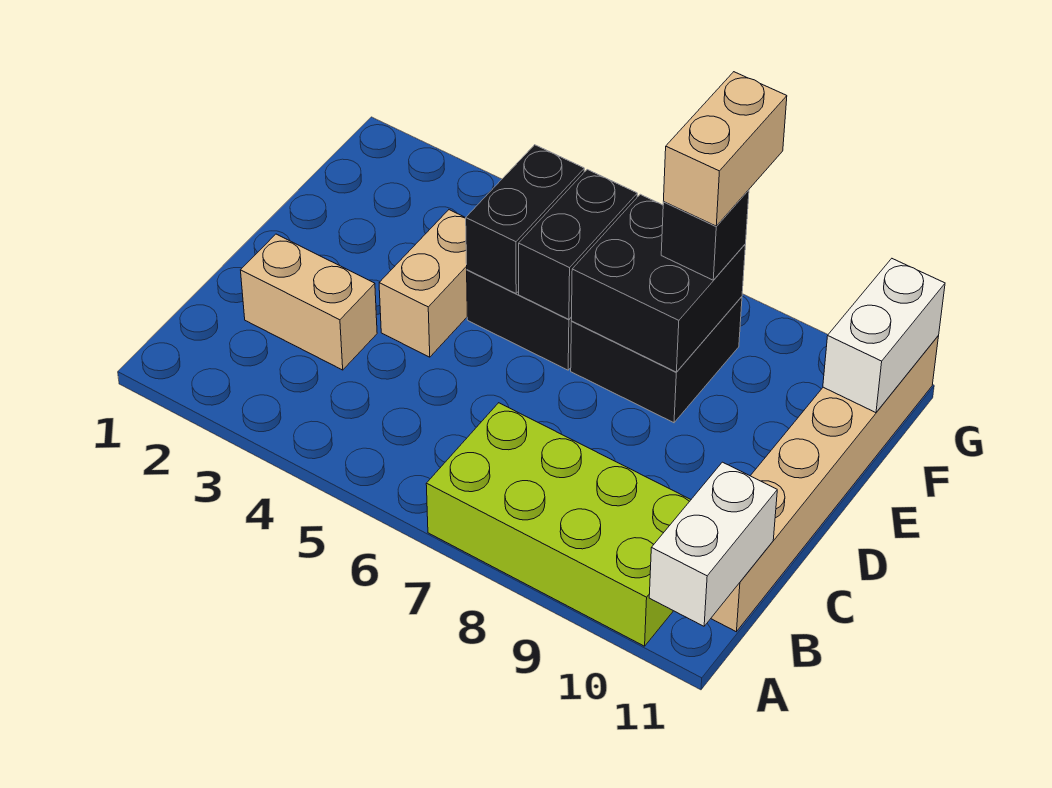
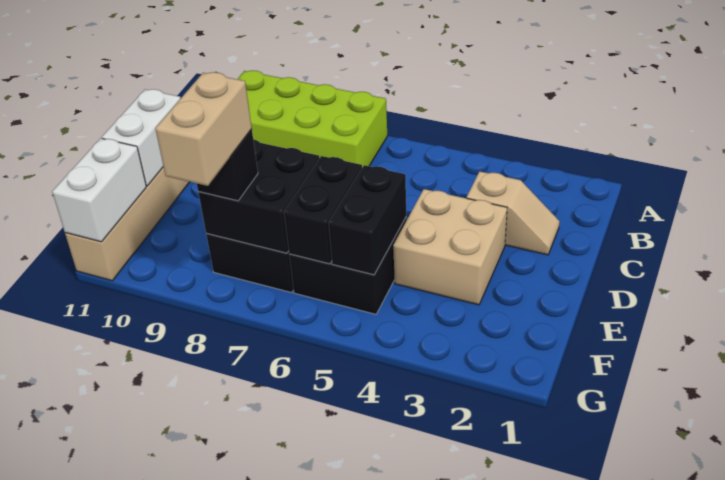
white 1x2 brick [649,462,777,626] -> white 1x2 brick moved to [102,89,181,186]
tan 1x2 brick [241,234,377,370] -> tan 1x2 slope [467,171,560,255]
tan 1x2 brick [379,210,467,357] -> tan 2x2 brick [393,189,507,305]

